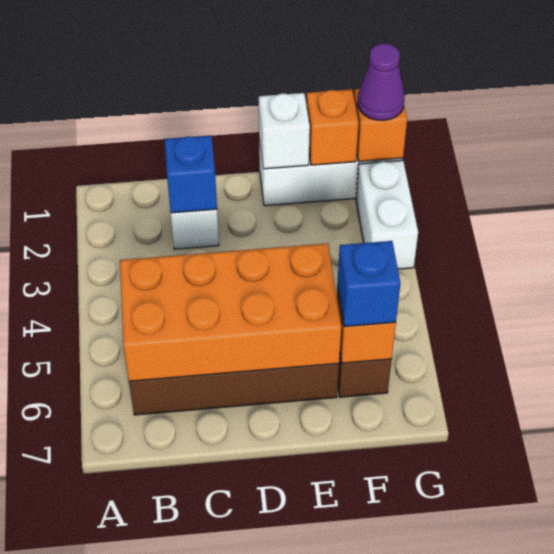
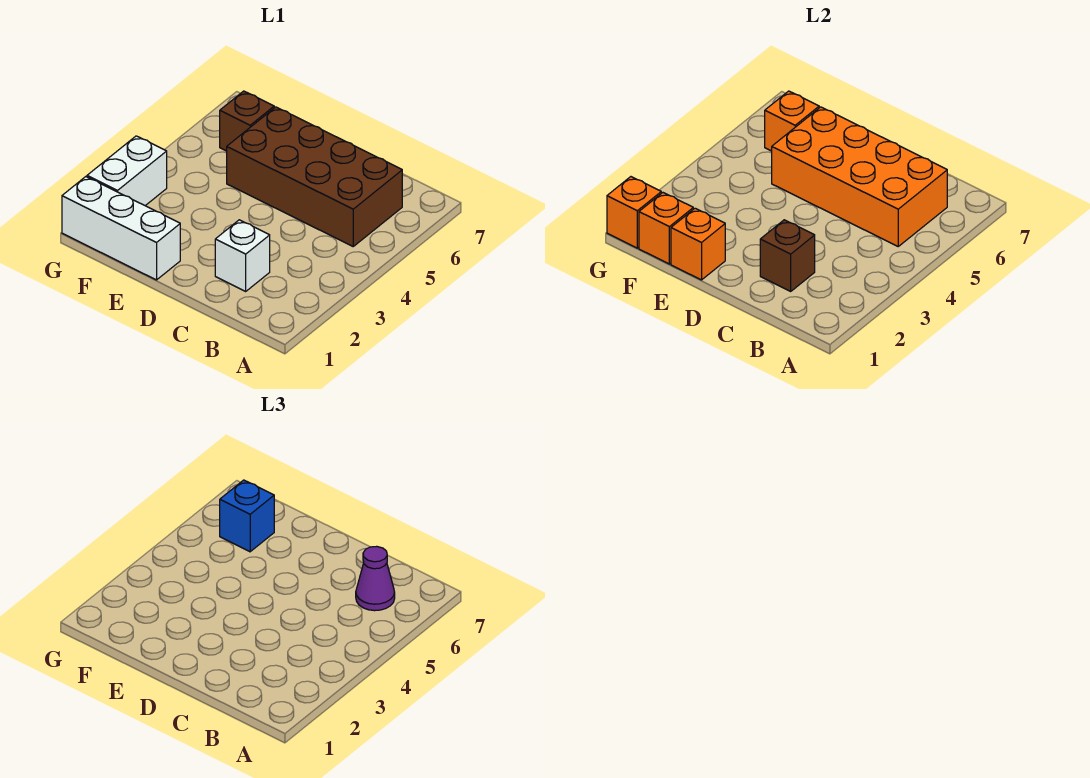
blue 1x1 brick [164,136,217,213] -> brown 1x1 brick [760,220,815,291]
white 1x1 brick [259,93,310,169] -> orange 1x1 brick [671,208,725,280]
purple 1x1 cone [358,43,404,120] -> purple 1x1 cone moved to [356,546,395,611]

